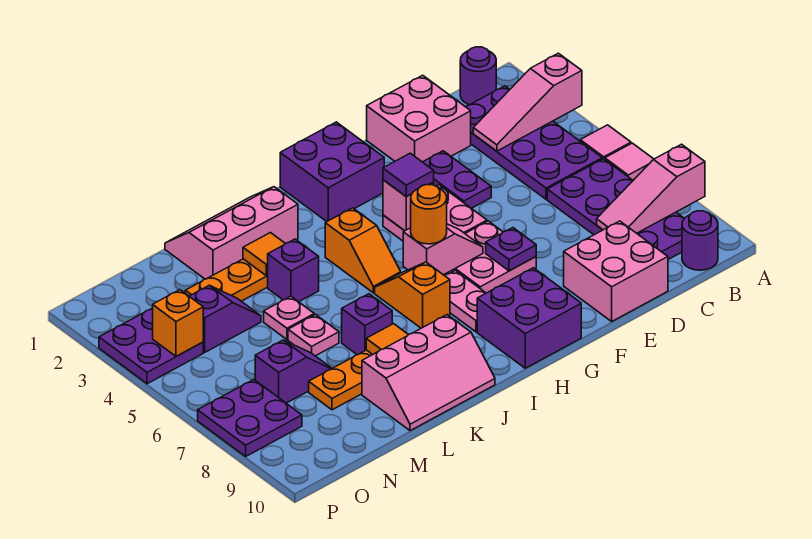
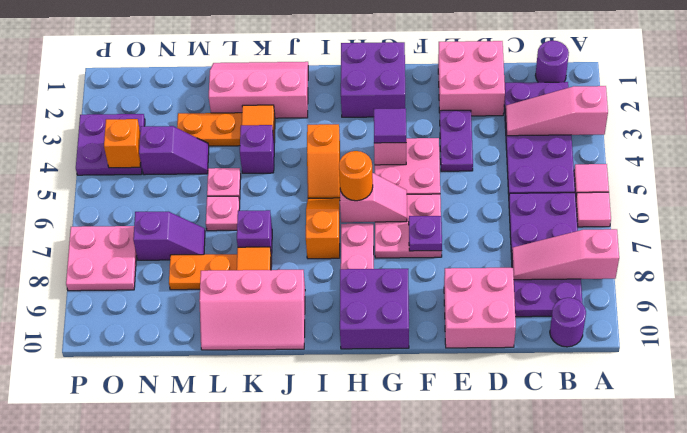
purple 2x2 plate [198,380,302,456] -> pink 2x2 plate [66,226,137,291]

